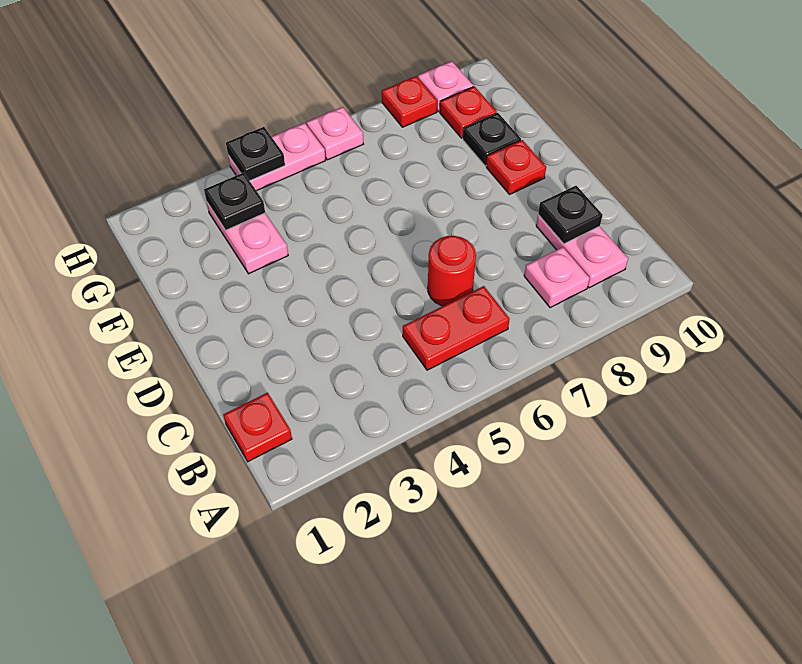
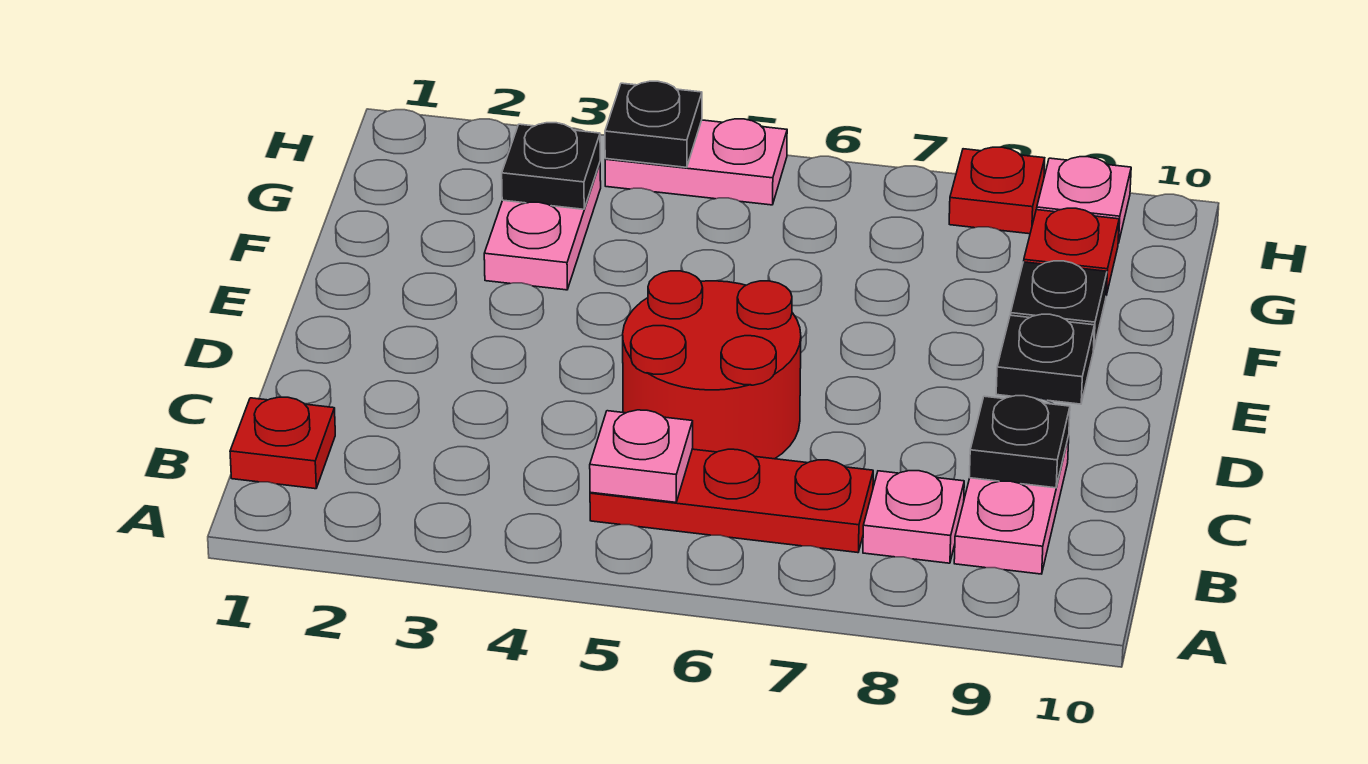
red 1x2 plate [403,286,510,370] -> red 1x3 plate [590,449,873,553]
red 1x1 round brick [428,236,476,306] -> red 2x2 round brick [623,271,801,459]
red 1x1 plate [486,140,546,194] -> black 1x1 plate [996,314,1094,404]
pink 1x1 plate [307,107,363,160] -> pink 1x1 plate moved to [590,410,693,502]

